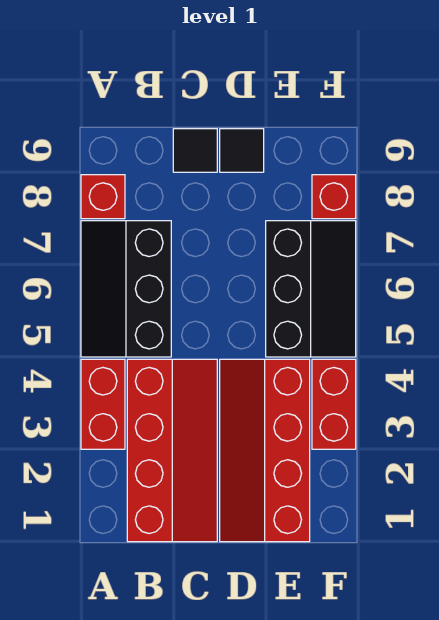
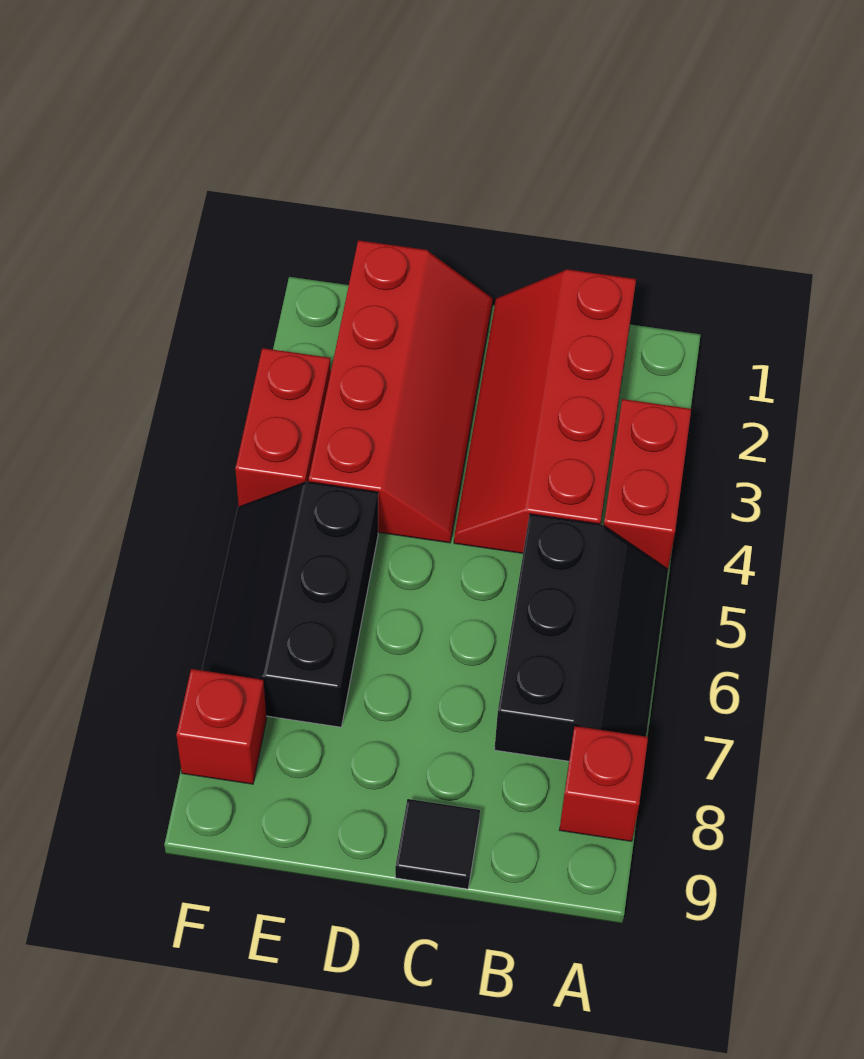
black 1x1 tile [220,129,264,172] -> none

